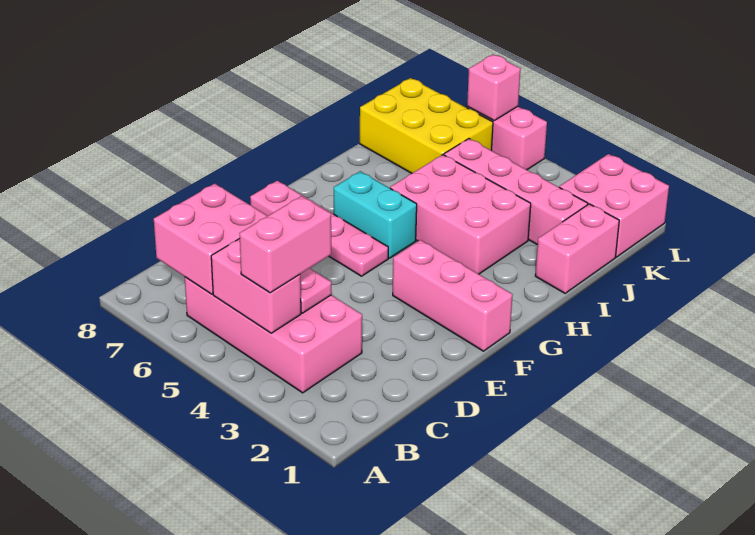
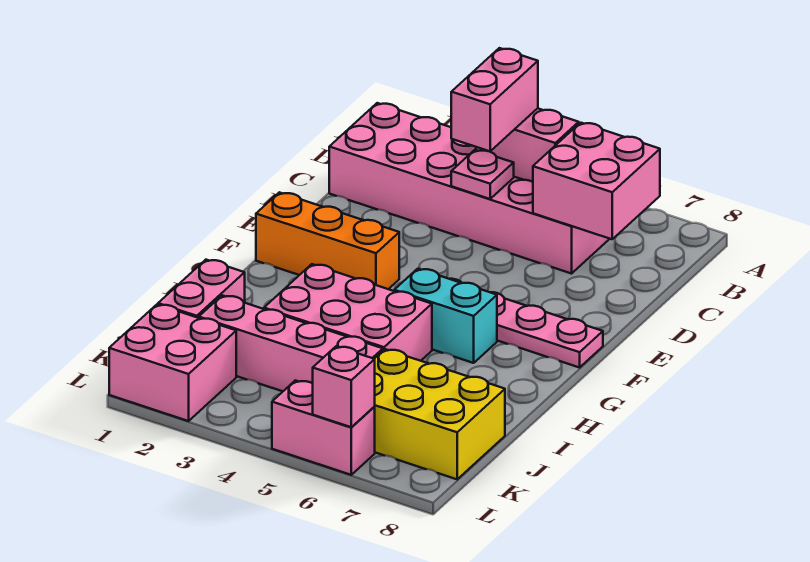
pink 2x4 brick [185,277,362,393] -> pink 2x6 brick [329,103,609,274]
pink 1x3 brick [393,240,513,351] -> orange 1x3 brick [256,192,399,289]

